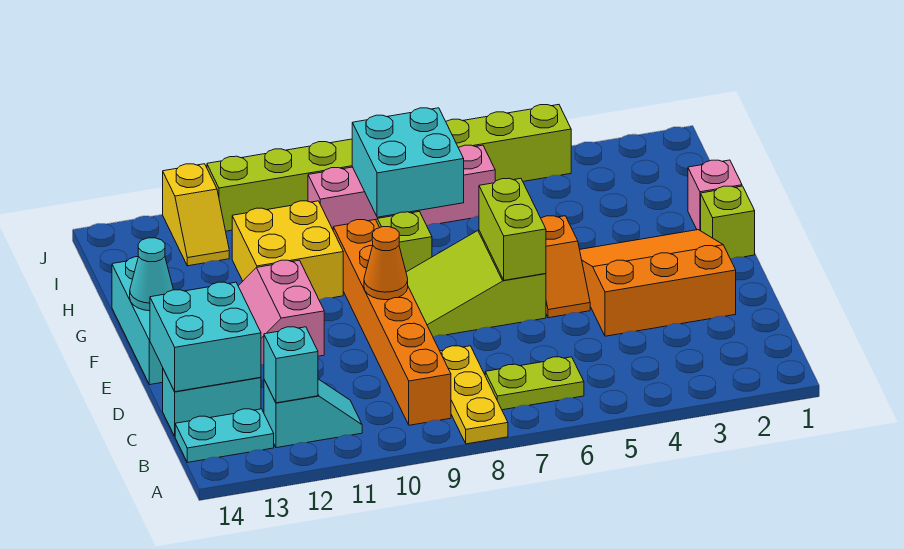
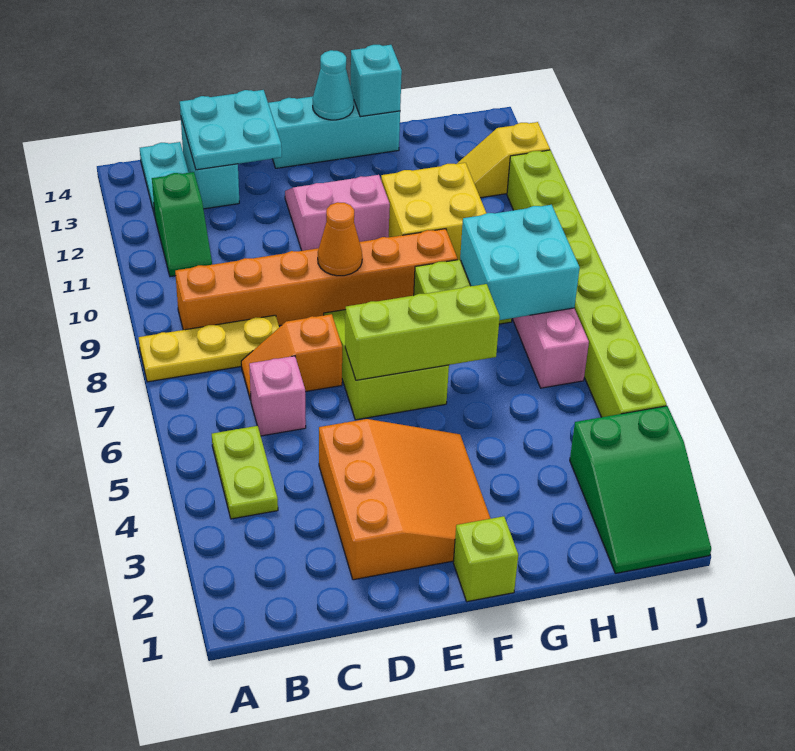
lime 1x2 plate [485,357,584,410] -> lime 1x2 plate moved to [212,426,278,519]
cyan 1x2 slope [264,379,362,448] -> green 1x2 slope [152,172,212,277]
cyan 1x1 brick [264,327,318,403] -> cyan 1x1 brick moved to [351,45,402,117]
cyan 2x2 brick [150,282,261,392] -> cyan 2x2 plate [180,90,282,170]
orange 1x2 slope [541,216,590,318] -> orange 1x2 slope moved to [241,314,342,400]
lime 1x2 brick [479,178,546,280] -> lime 1x3 brick [345,284,500,380]
pink 1x1 brick [688,160,742,231] -> pink 1x1 brick moved to [249,356,306,436]
none -> green 2x3 slope [570,406,711,573]

